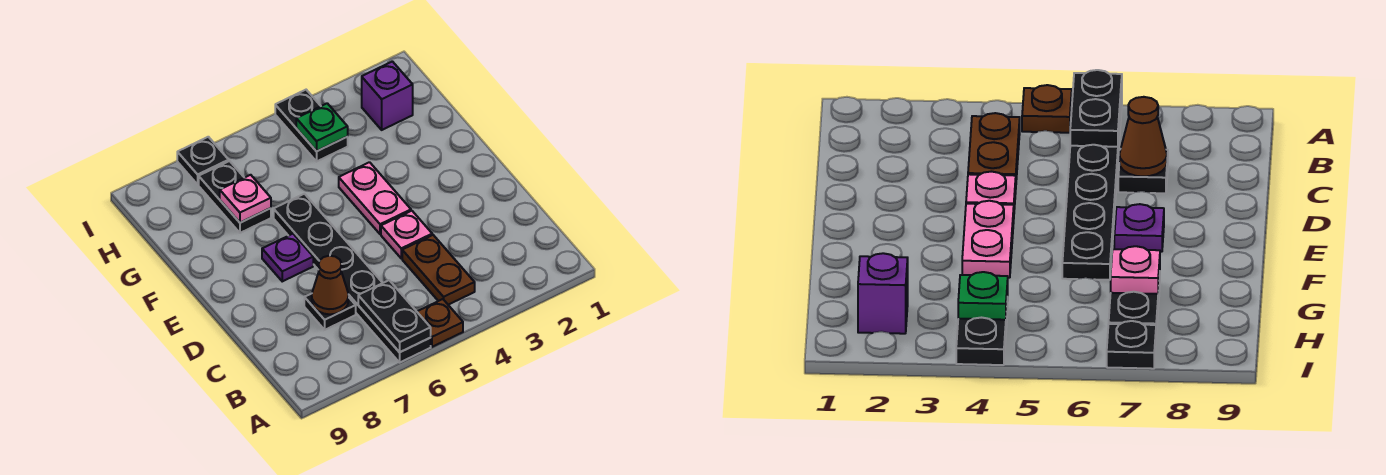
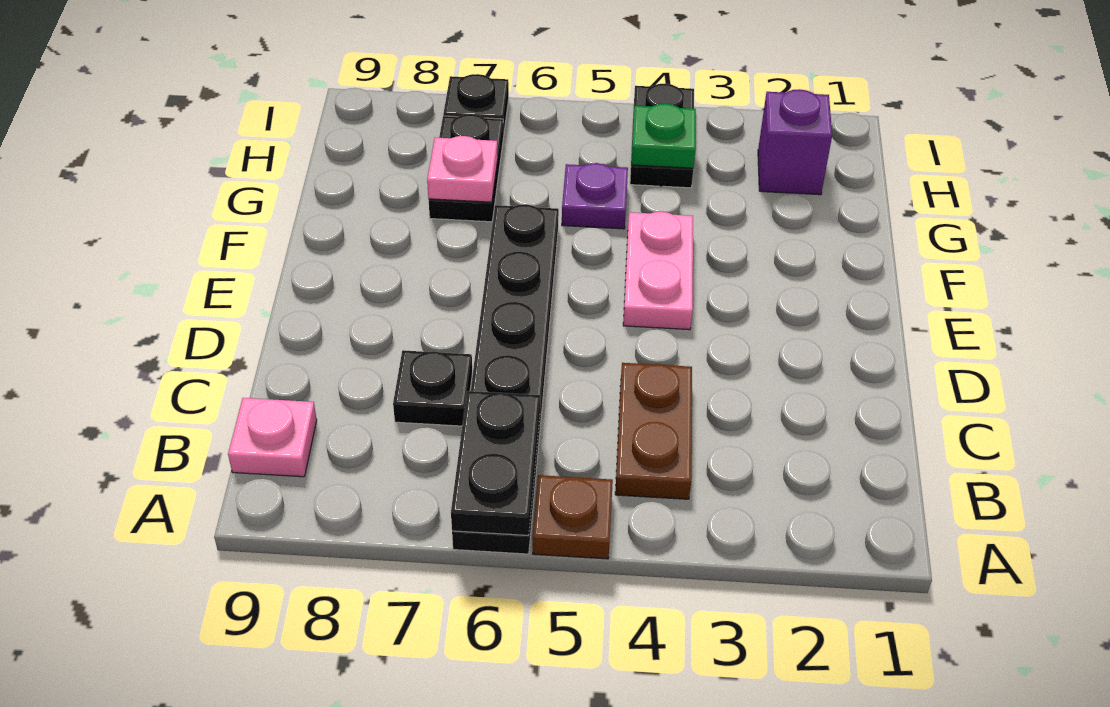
brown 1x1 cone [312,256,349,314] -> none
pink 1x1 plate [381,211,432,258] -> pink 1x1 plate moved to [228,398,317,477]
purple 1x1 plate [262,234,313,281] -> purple 1x1 plate moved to [562,163,628,229]

